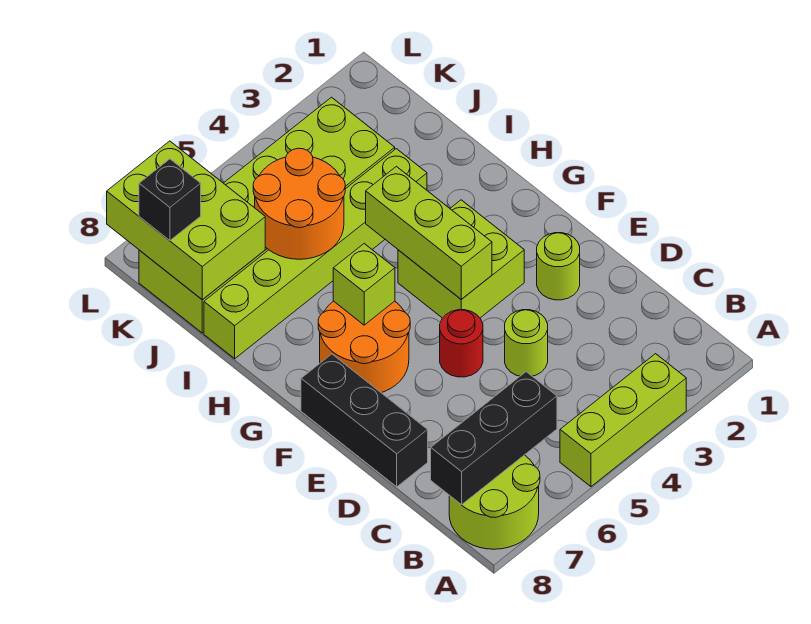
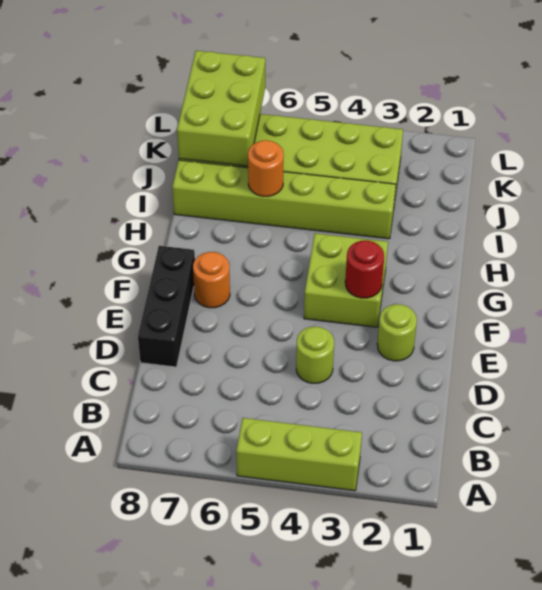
lime 2x2 round brick [449,455,540,549] -> none
black 1x3 brick [431,372,557,505] -> none
red 1x1 round brick [440,310,483,377] -> red 1x1 round brick moved to [345,241,384,298]
lime 1x3 brick [366,167,492,299] -> none
orange 2x2 round brick [318,301,410,393] -> orange 1x1 round brick [193,252,230,308]
lime 1x1 brick [333,244,395,325] -> none
orange 2x2 round brick [253,148,345,259] -> orange 1x1 round brick [248,140,284,196]
black 1x1 brick [139,159,201,240] -> none

